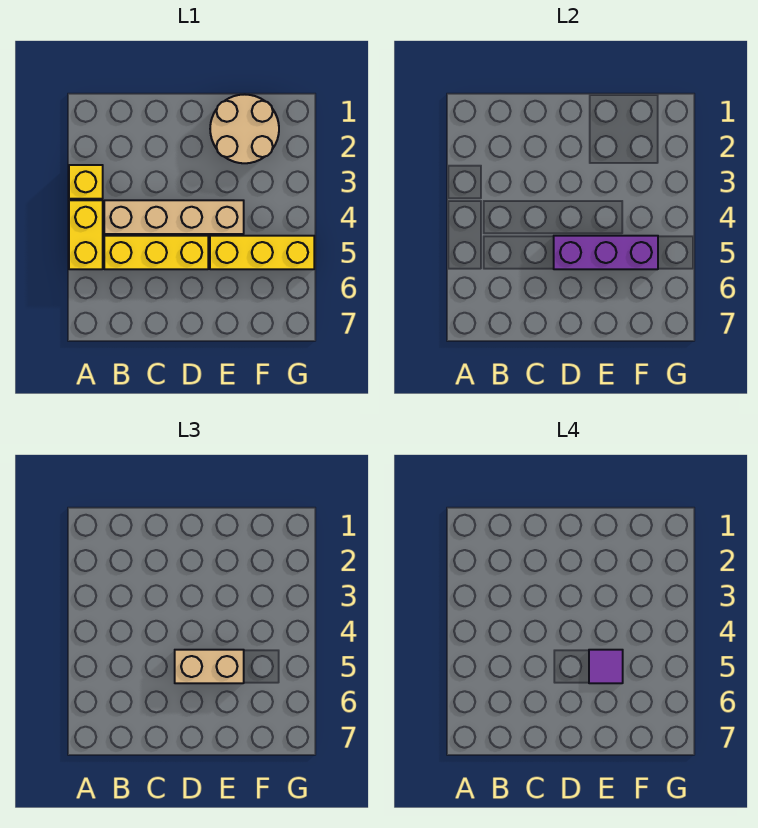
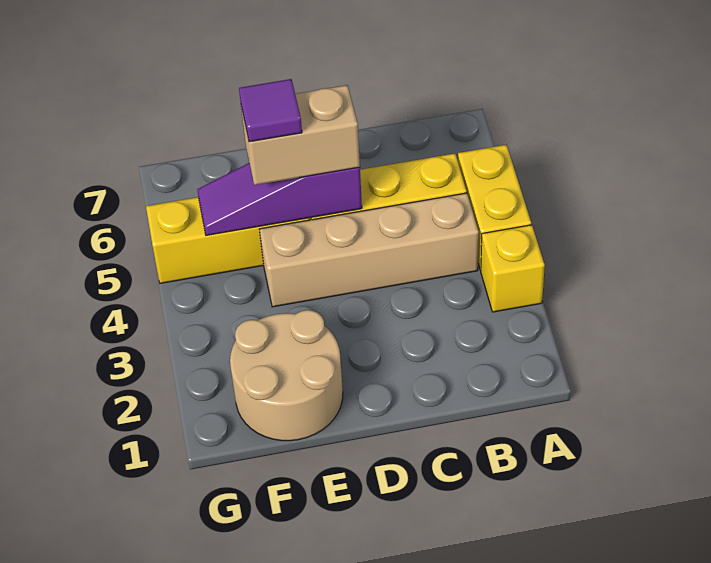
purple 1x3 brick [554,236,658,269] -> purple 1x3 slope [197,163,362,235]

